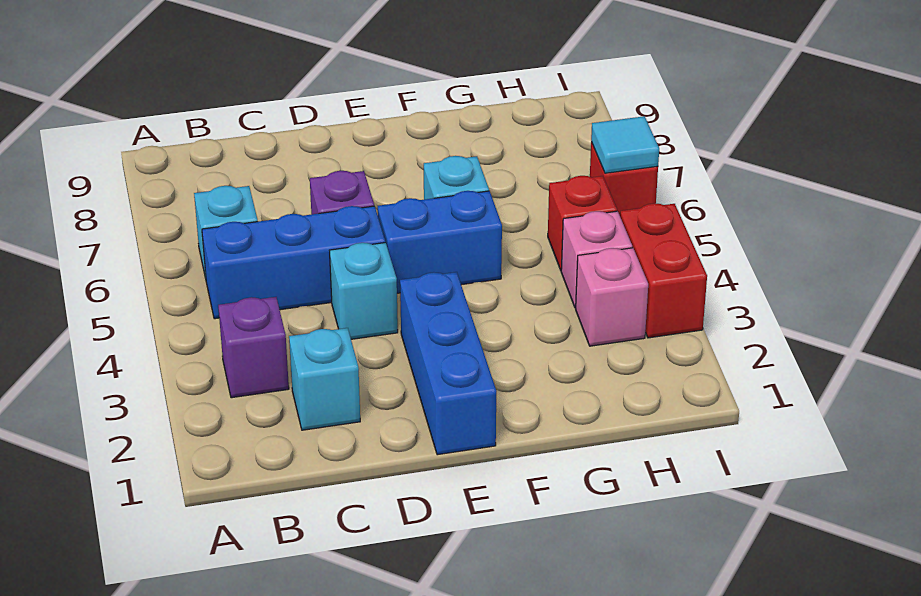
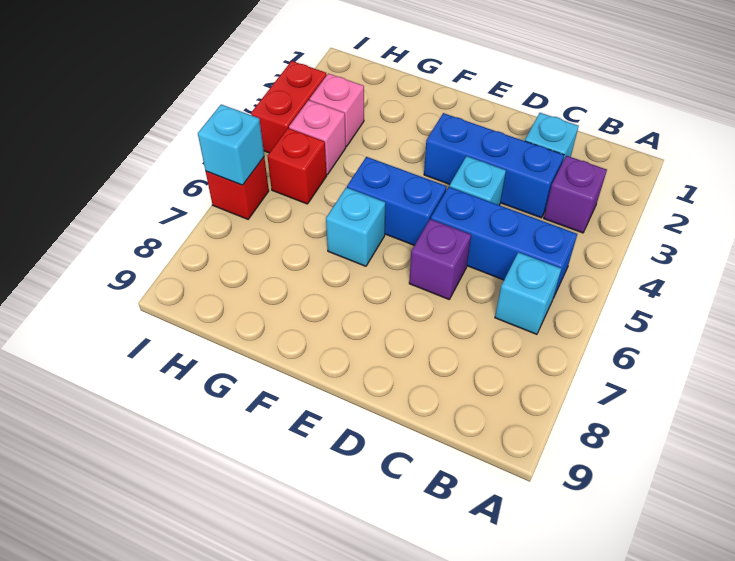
blue 1x3 brick [400,272,496,455] -> blue 1x3 brick turned to [424,113,564,218]
cyan 1x1 tile [591,116,659,173] -> cyan 1x1 brick [198,104,264,185]

